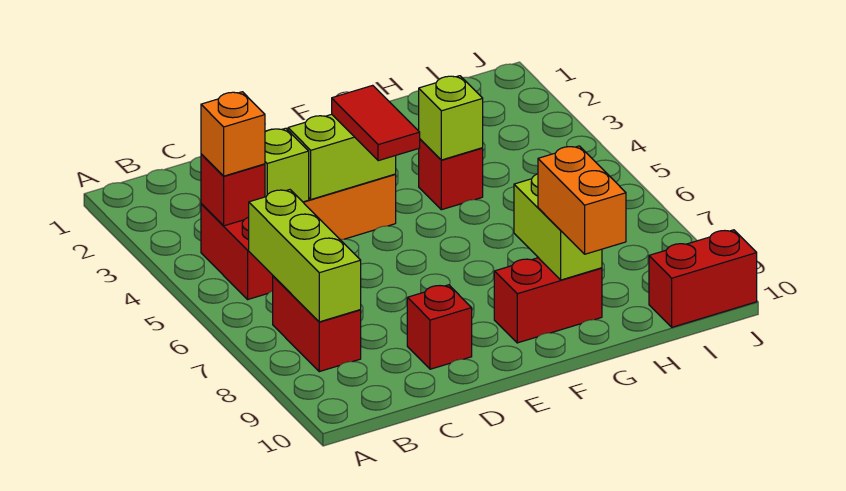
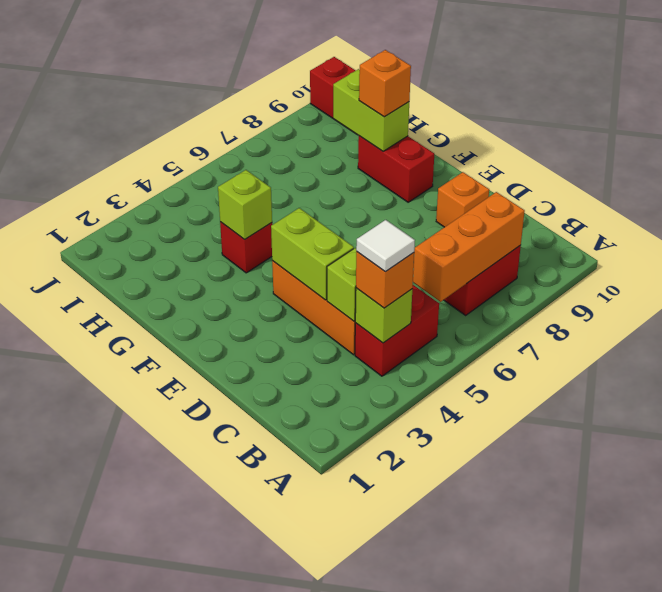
red 1x1 brick [201,154,265,226] -> lime 1x1 brick [355,288,412,343]
none -> white 1x1 tile [356,220,415,271]
lime 1x3 brick [249,190,361,322] -> orange 1x3 brick [413,192,525,302]
red 1x1 brick [407,285,472,369] -> orange 1x1 brick [436,172,489,227]
red 1x2 tile [332,85,420,161] -> none
lime 1x2 brick [514,174,602,280] -> lime 1x2 brick turned to [333,69,409,151]
orange 1x2 brick [538,146,626,254] -> orange 1x1 brick [359,50,411,117]

